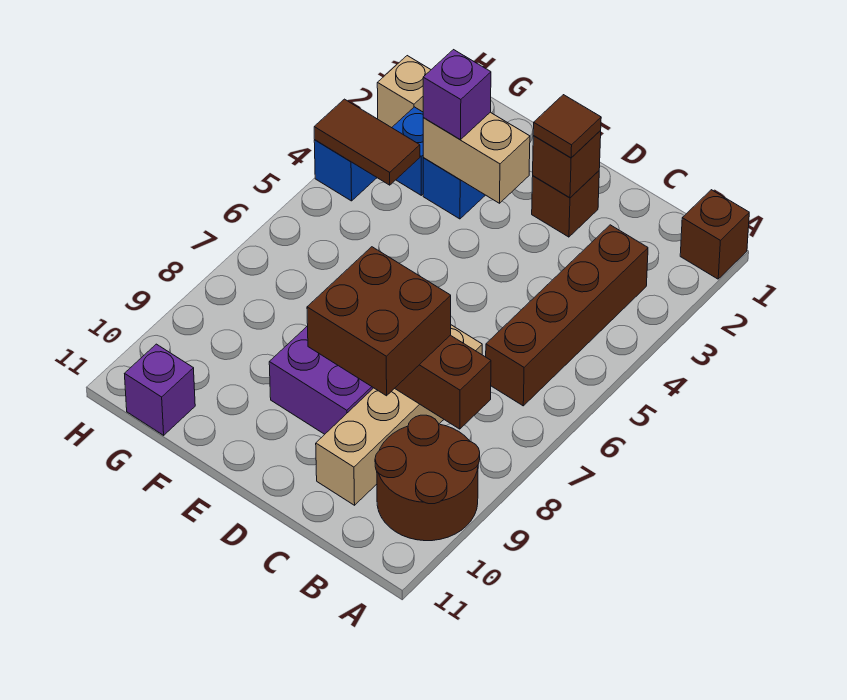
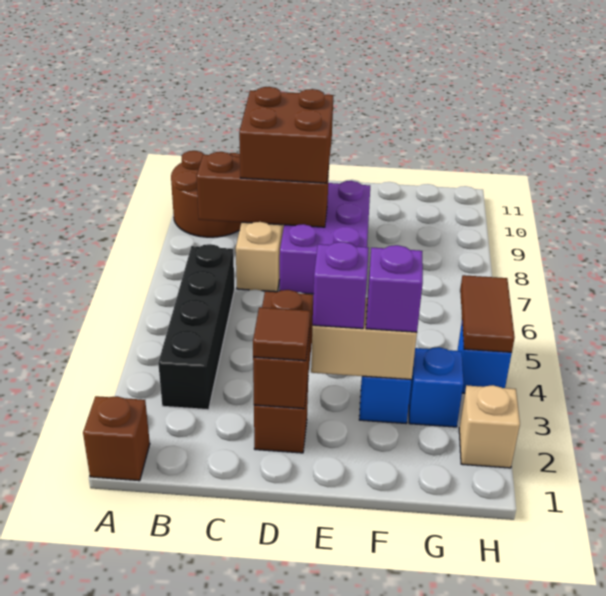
brown 1x4 brick [486,225,648,406] -> black 1x4 brick [158,244,234,410]
brown 1x1 brick [533,131,601,198] -> brown 1x2 brick [253,290,313,409]
brown 1x2 tile [314,99,420,185] -> brown 1x2 tile turned to [460,275,515,352]
purple 1x1 brick [125,344,195,435] -> purple 1x1 brick moved to [313,242,369,329]

